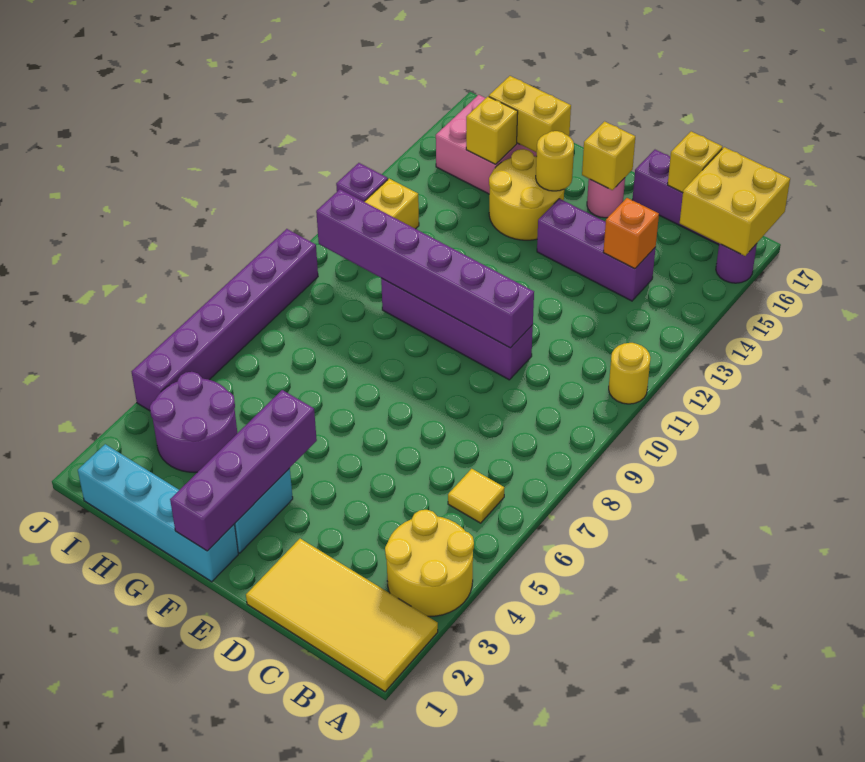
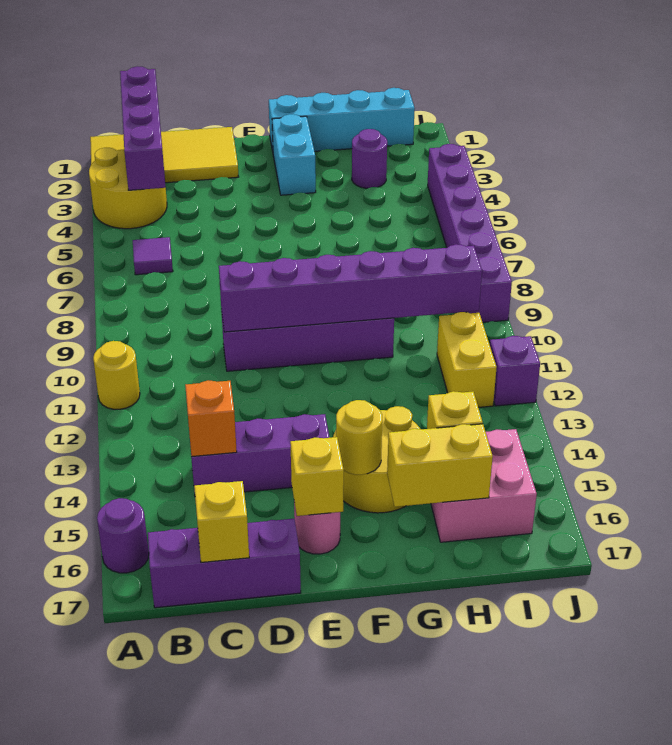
yellow 2x2 brick [680,147,790,256] -> none
yellow 1x1 tile [448,469,504,523] -> purple 1x1 tile [133,237,173,275]
purple 1x4 brick [170,390,317,551] -> purple 1x4 brick moved to [120,66,166,190]
purple 2x2 round brick [150,372,237,473] -> purple 1x1 round brick [352,129,387,188]

